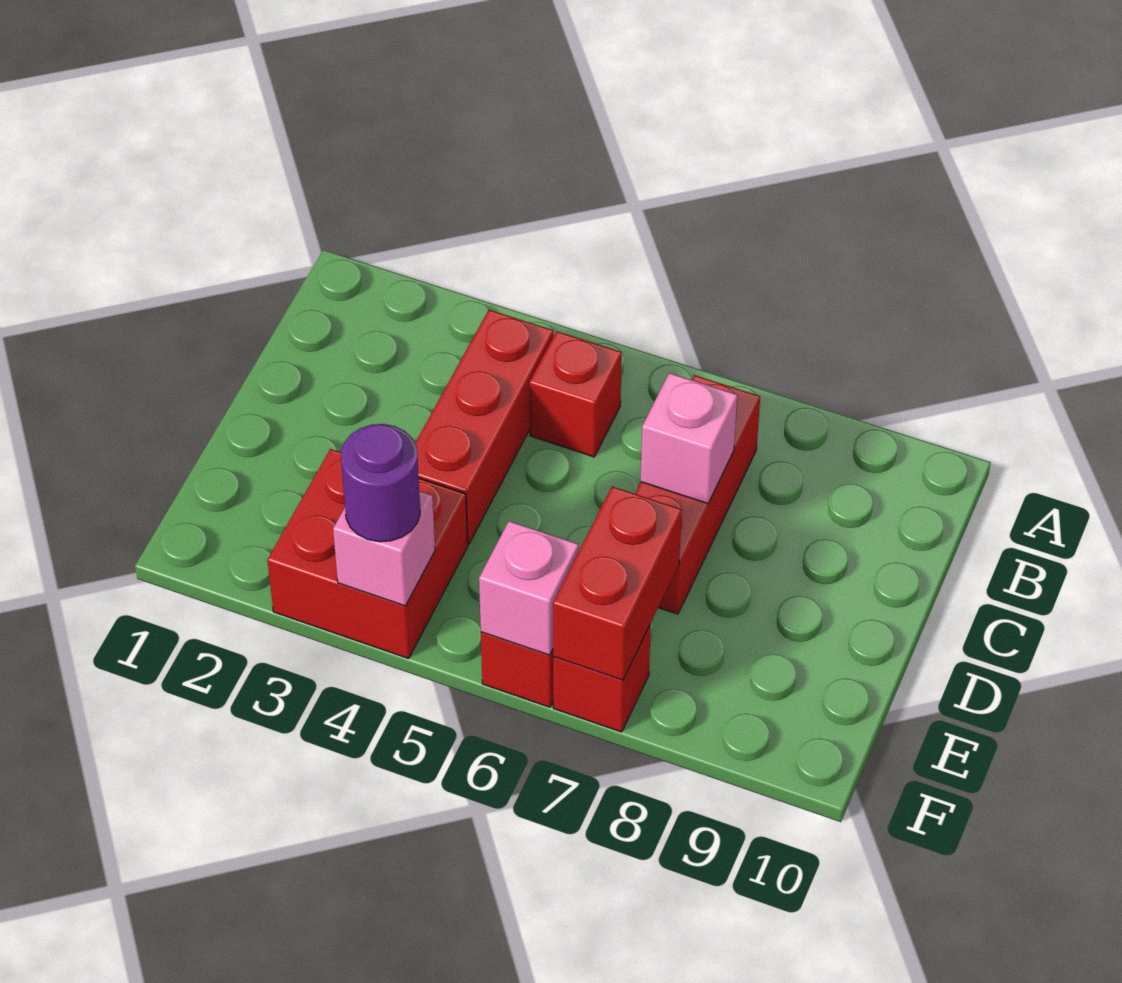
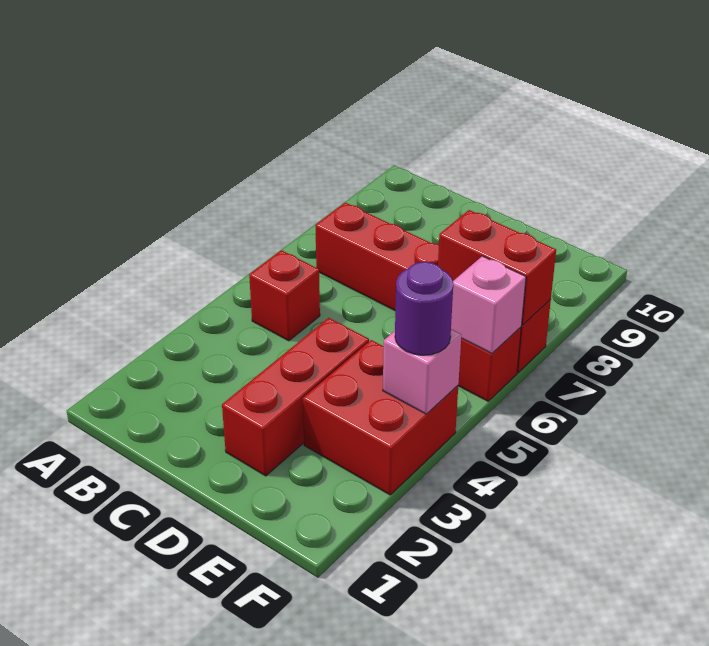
red 1x3 brick [415,310,553,544] -> red 1x3 brick turned to [222,318,369,476]
pink 1x1 brick [641,373,737,504] -> none

